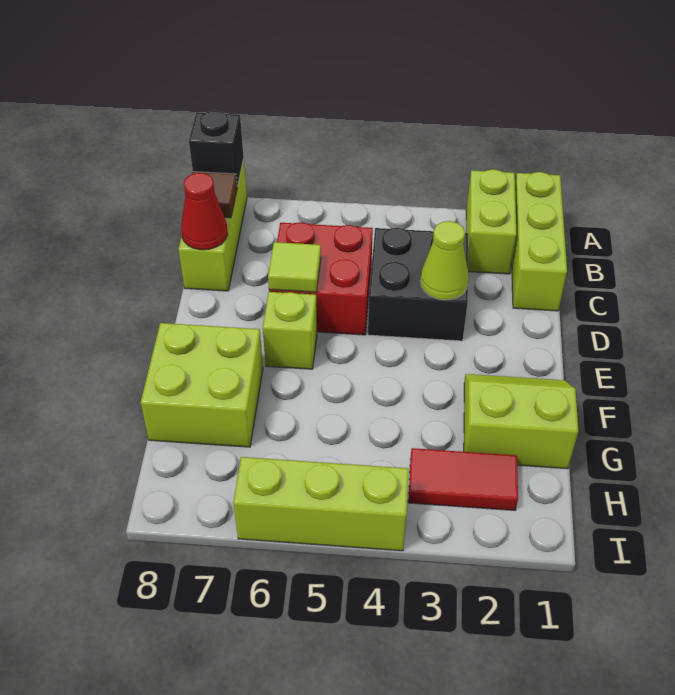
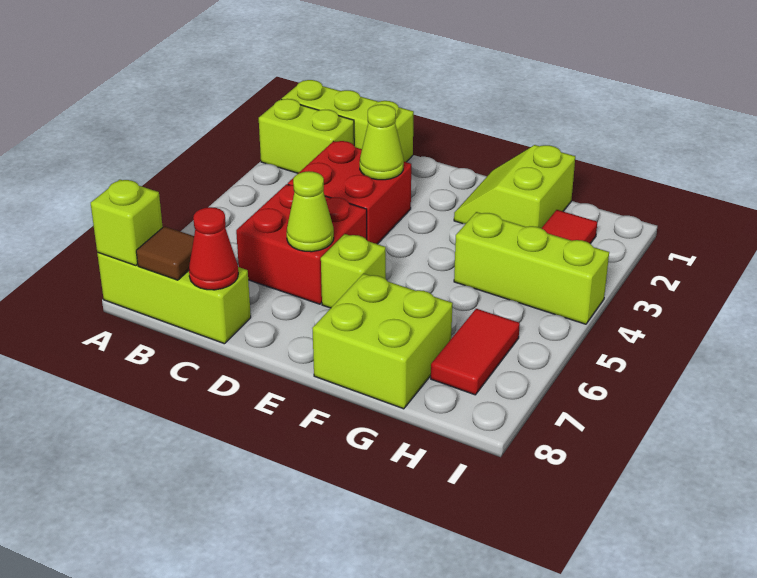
black 1x1 brick [189,111,244,186] -> lime 1x1 brick [91,180,163,266]
black 2x2 brick [368,228,468,341] -> red 2x2 brick [288,141,411,244]
lime 1x1 tile [268,242,321,292] -> lime 1x1 cone [287,171,334,252]
none -> red 1x2 tile [431,309,520,395]
lime 1x3 brick [233,457,409,551] -> lime 1x3 brick turned to [454,212,609,324]

